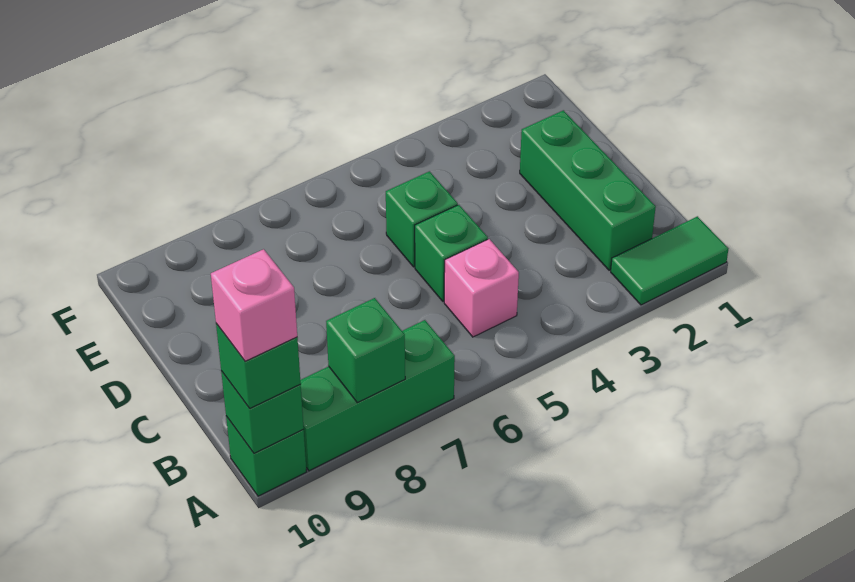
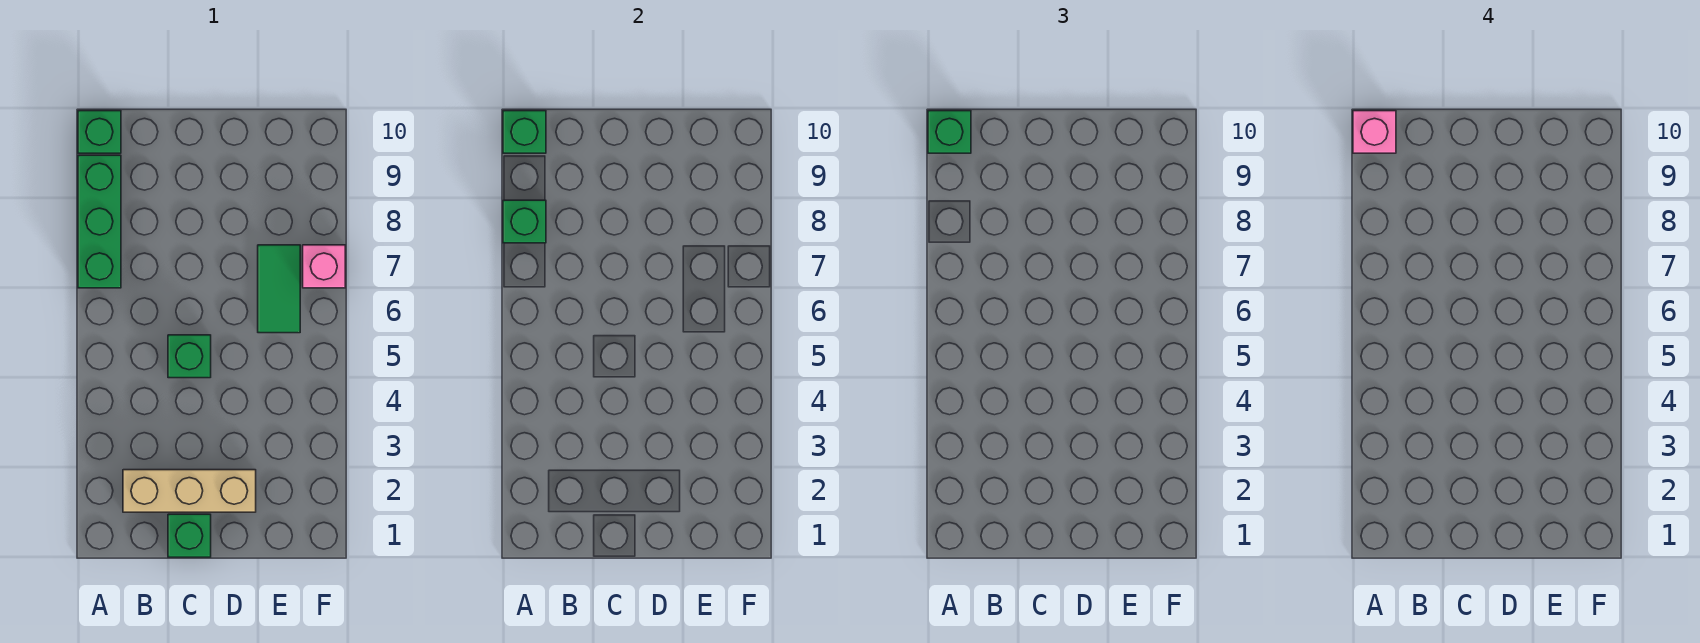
green 1x2 tile [611,216,728,305] -> green 1x2 tile moved to [258,245,300,333]
green 1x3 brick [520,110,656,270] -> tan 1x3 brick [123,470,256,512]
pink 1x1 brick [444,239,519,337] -> pink 1x1 brick moved to [303,245,345,288]
green 1x1 brick [386,171,458,267] -> green 1x1 brick moved to [168,514,211,557]

